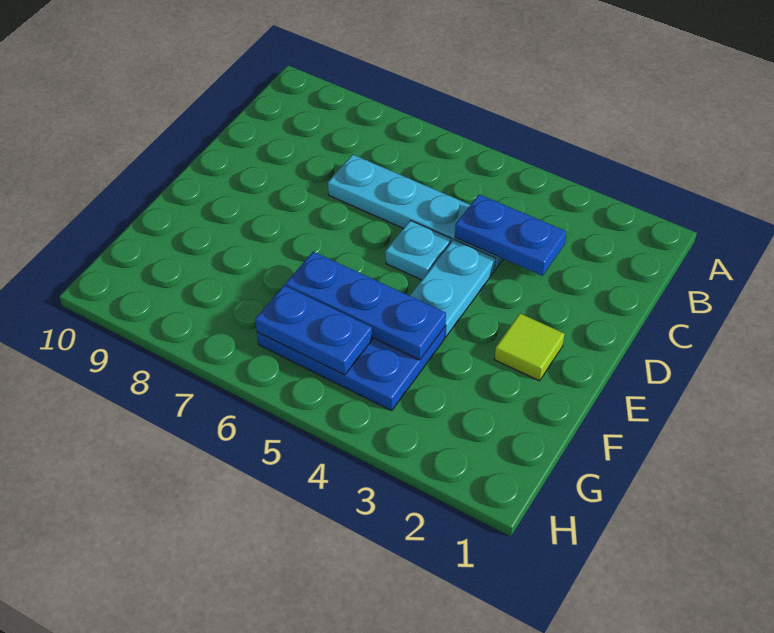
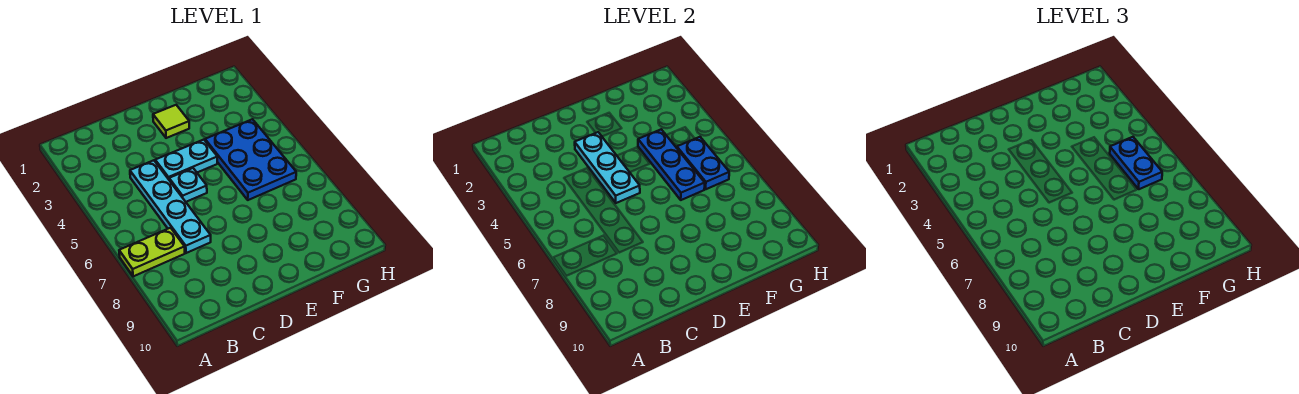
none -> lime 1x2 plate [119,228,185,276]
blue 1x2 plate [455,194,566,276] -> blue 1x2 plate moved to [1110,137,1162,189]
none -> cyan 1x3 plate [575,132,640,203]

